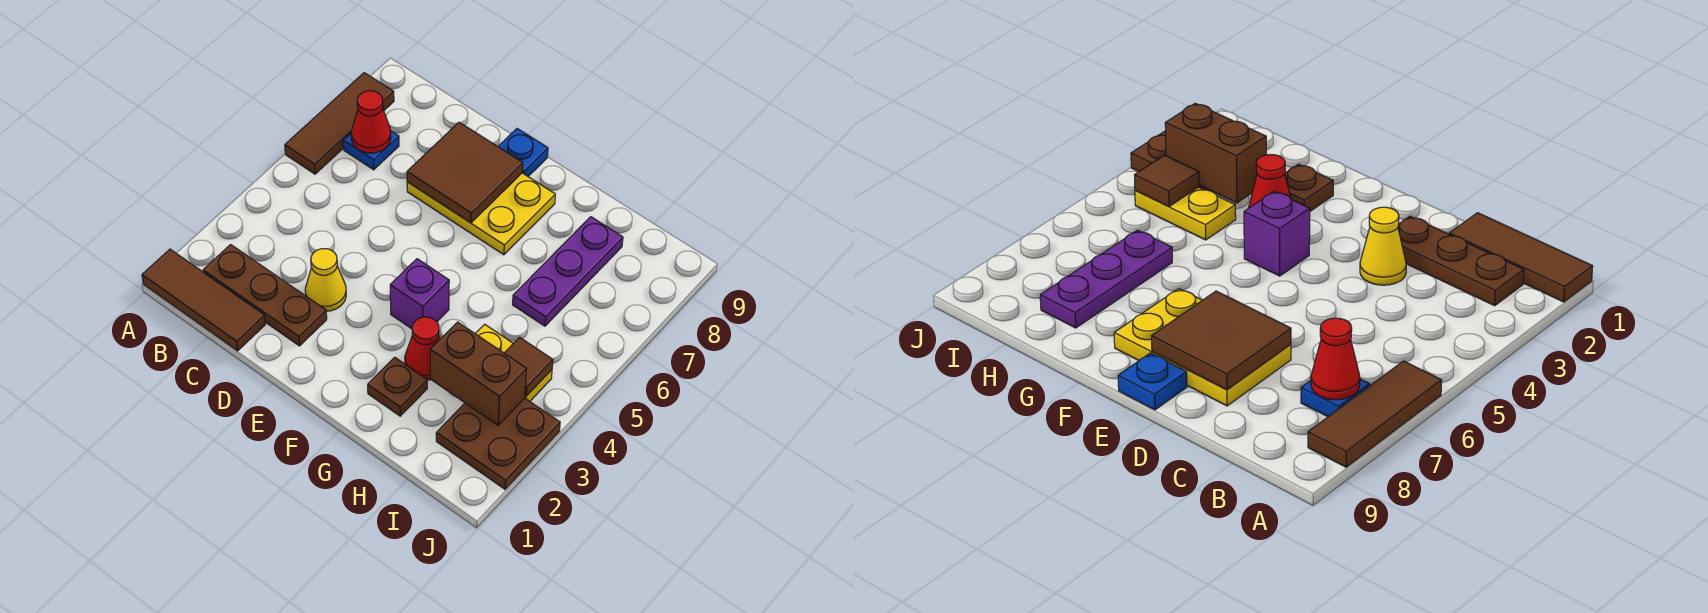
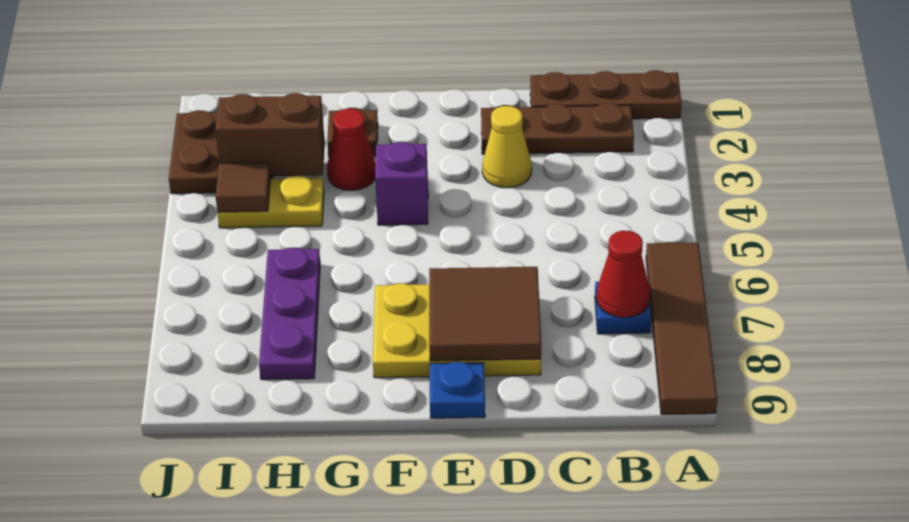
brown 1x3 tile [142,249,265,351] -> brown 1x3 plate [530,70,682,119]
brown 1x3 tile [285,73,394,174] -> brown 1x4 tile [646,242,717,415]

